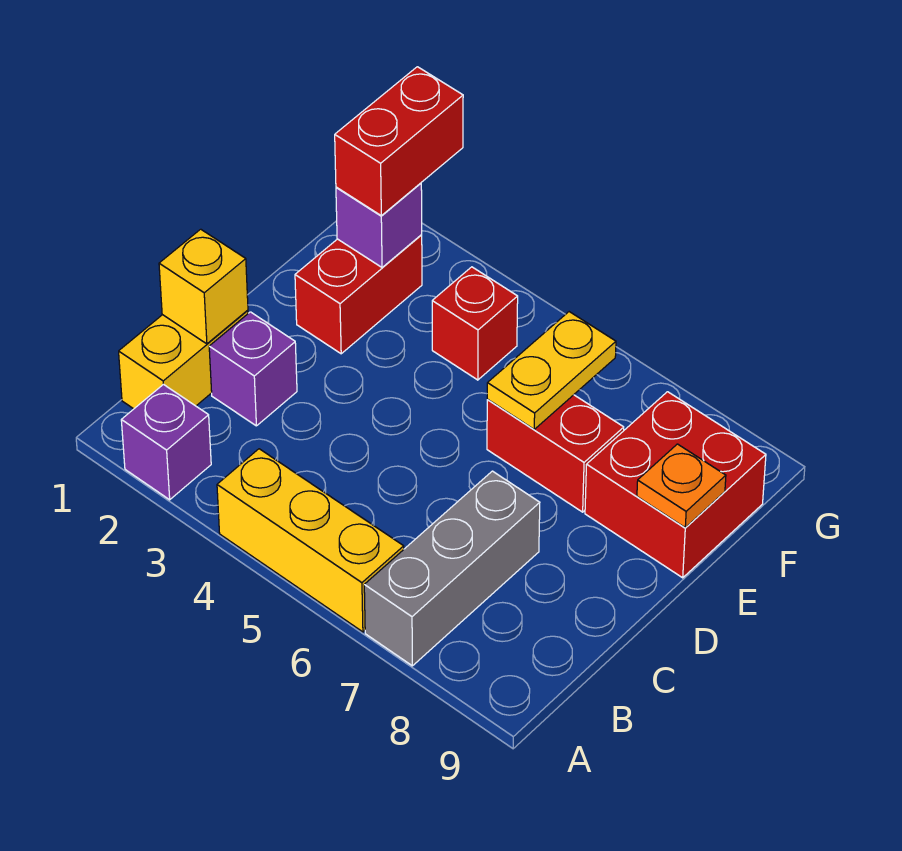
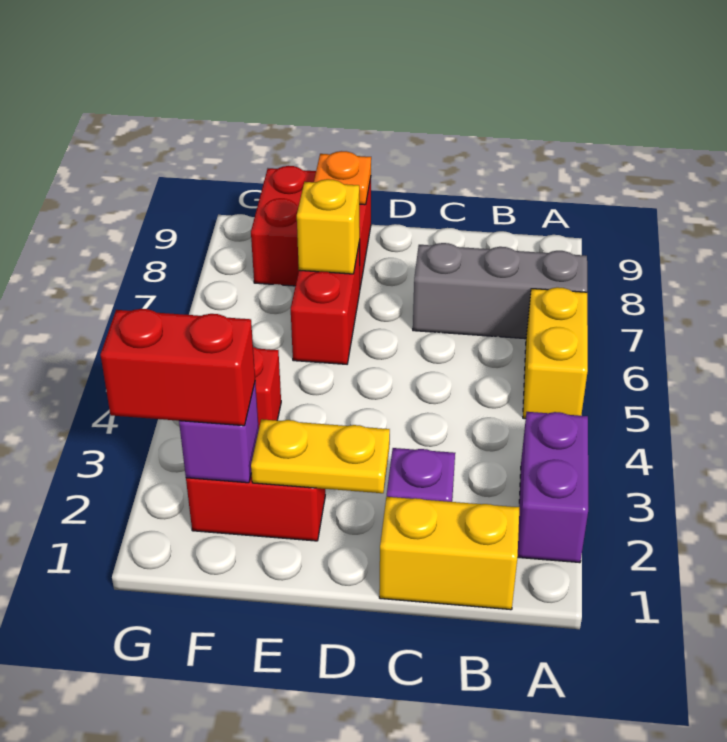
purple 1x1 brick [121,384,211,500] -> purple 1x2 brick [518,412,588,563]
yellow 1x3 brick [217,449,404,632] -> yellow 1x2 brick [523,287,588,419]
yellow 1x1 brick [159,229,248,344] -> yellow 1x1 brick moved to [297,179,360,274]
yellow 1x2 plate [487,312,616,429] -> yellow 1x2 plate moved to [251,419,390,493]

